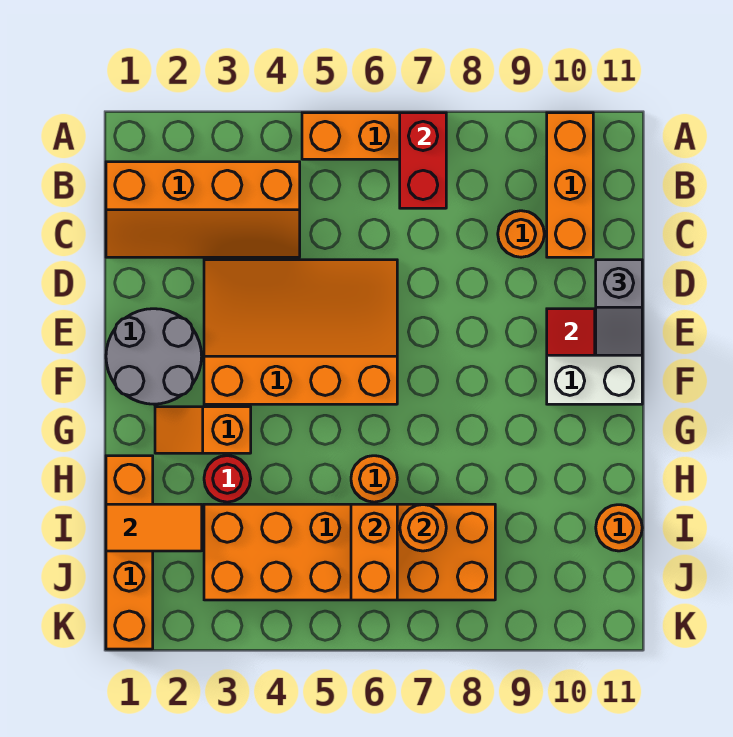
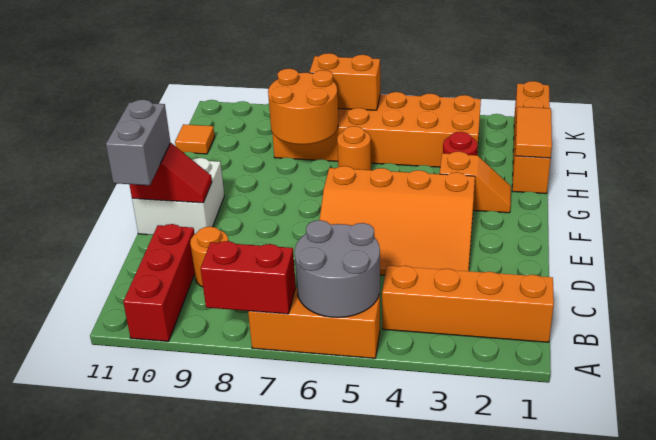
red 1x2 brick [400,113,446,208] -> red 1x2 brick turned to [201,241,296,314]
orange 1x3 brick [547,113,593,257] -> red 1x3 brick [123,224,195,341]
grey 1x2 slope [596,260,642,355] -> grey 1x2 brick [106,100,170,185]
grey 2x2 round brick [106,309,202,404] -> grey 2x2 round brick moved to [295,220,380,317]
orange 1x2 tile [106,504,202,551] -> orange 1x2 tile turned to [515,107,552,158]
orange 1x2 brick [351,504,397,600] -> orange 1x2 brick turned to [309,53,380,110]
orange 1x1 round brick [400,504,446,551] -> orange 2x2 round brick [268,69,338,144]
orange 1x1 round brick [596,505,642,551] -> orange 1x1 tile [175,124,215,154]

